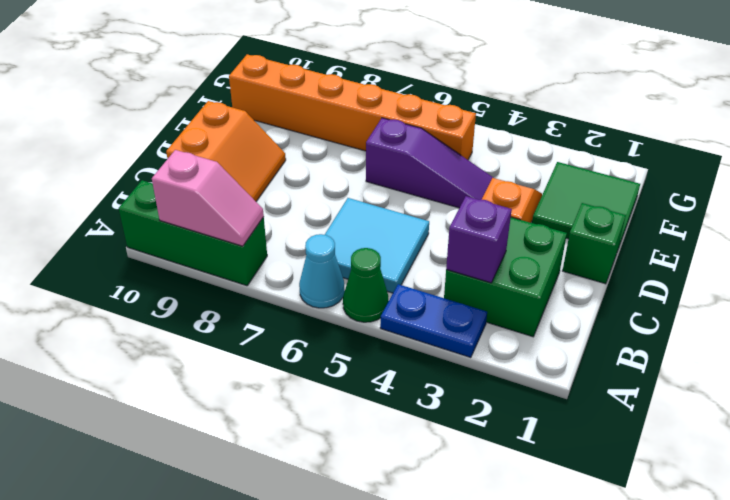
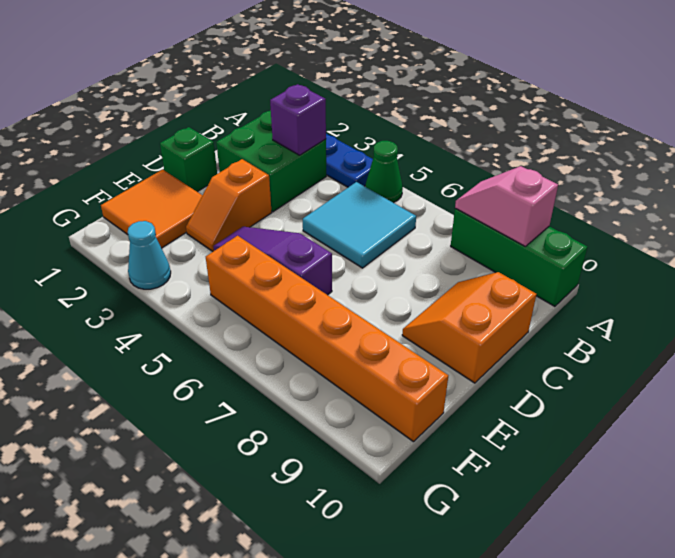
cyan 1x1 cone [299,234,345,308] -> cyan 1x1 cone moved to [128,221,171,289]
green 2x2 tile [532,162,640,249] -> orange 2x2 tile [101,170,202,248]

